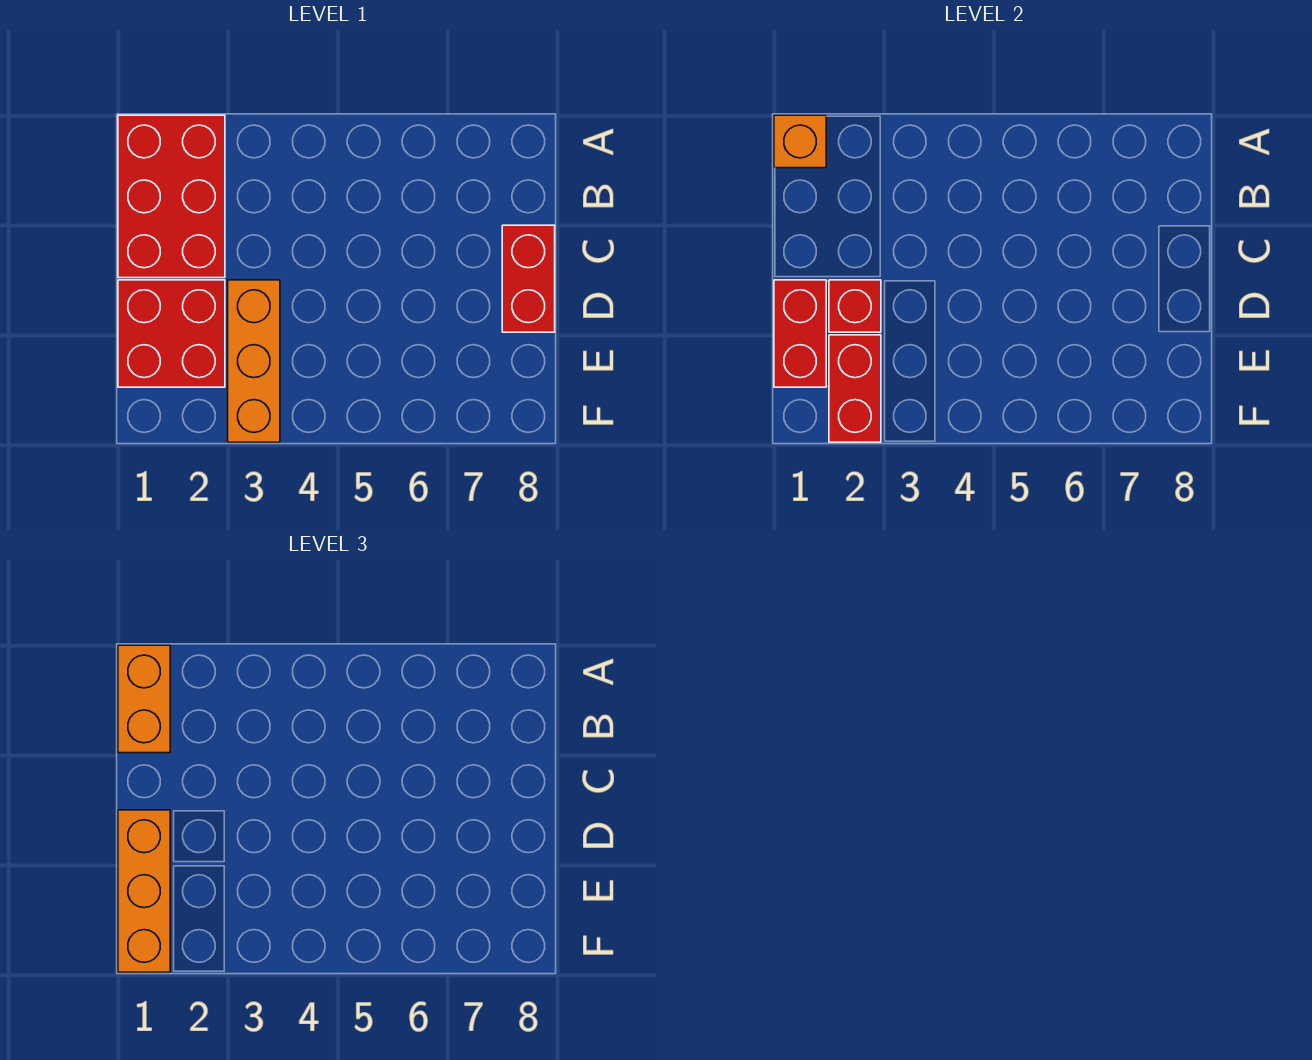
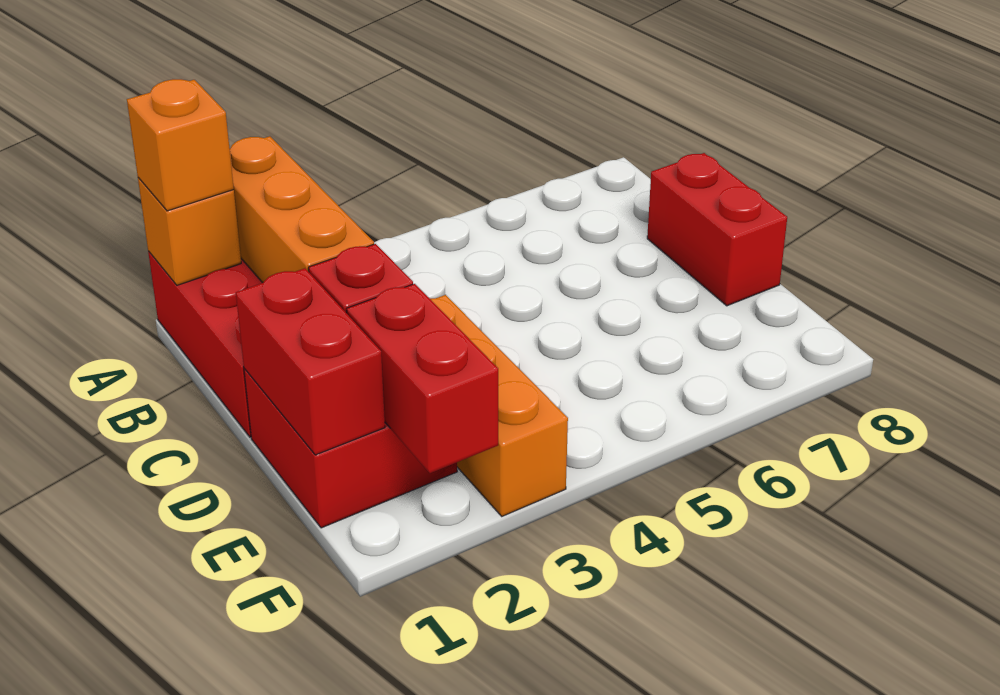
orange 1x2 brick [118,645,170,753] -> orange 1x1 brick [127,79,234,211]
orange 1x3 brick [118,810,170,972] -> orange 1x3 brick moved to [230,136,374,283]

